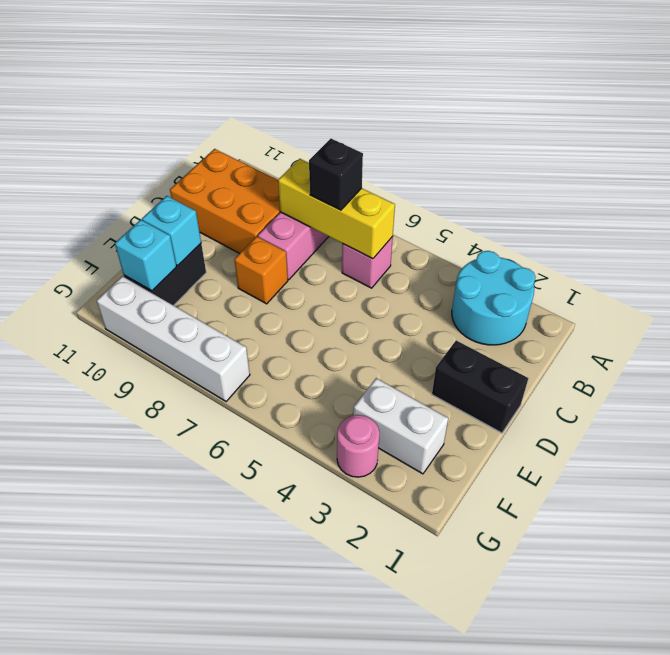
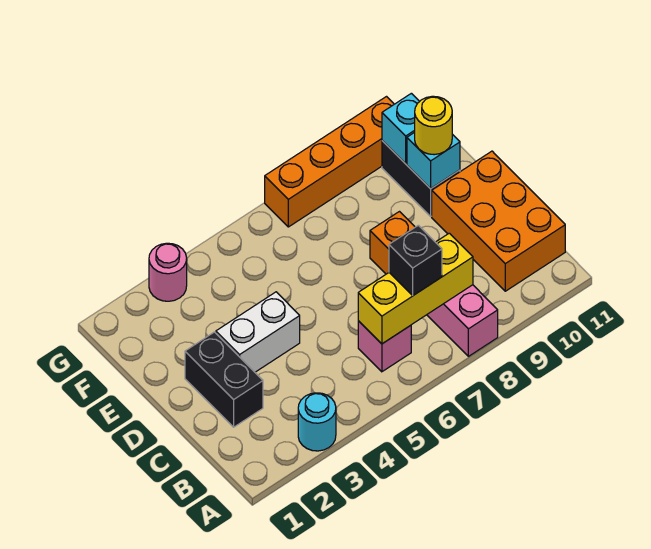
cyan 2x2 round brick [452,251,536,345] -> cyan 1x1 round brick [298,393,336,451]
orange 2x3 brick [170,149,280,254] -> orange 2x3 brick turned to [432,151,565,291]
black 1x2 brick [432,341,528,433] -> black 1x2 brick turned to [185,332,263,427]
none -> yellow 1x1 round brick [415,96,452,155]
white 1x2 brick [353,378,448,474] -> white 1x2 brick moved to [216,292,300,372]
white 1x4 brick [97,276,250,401] -> orange 1x4 brick [265,97,394,227]

